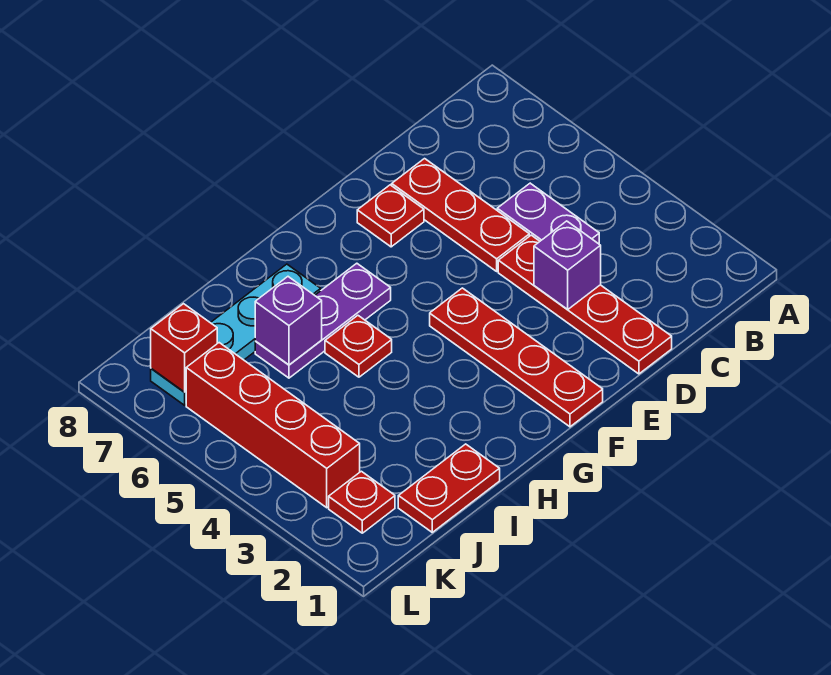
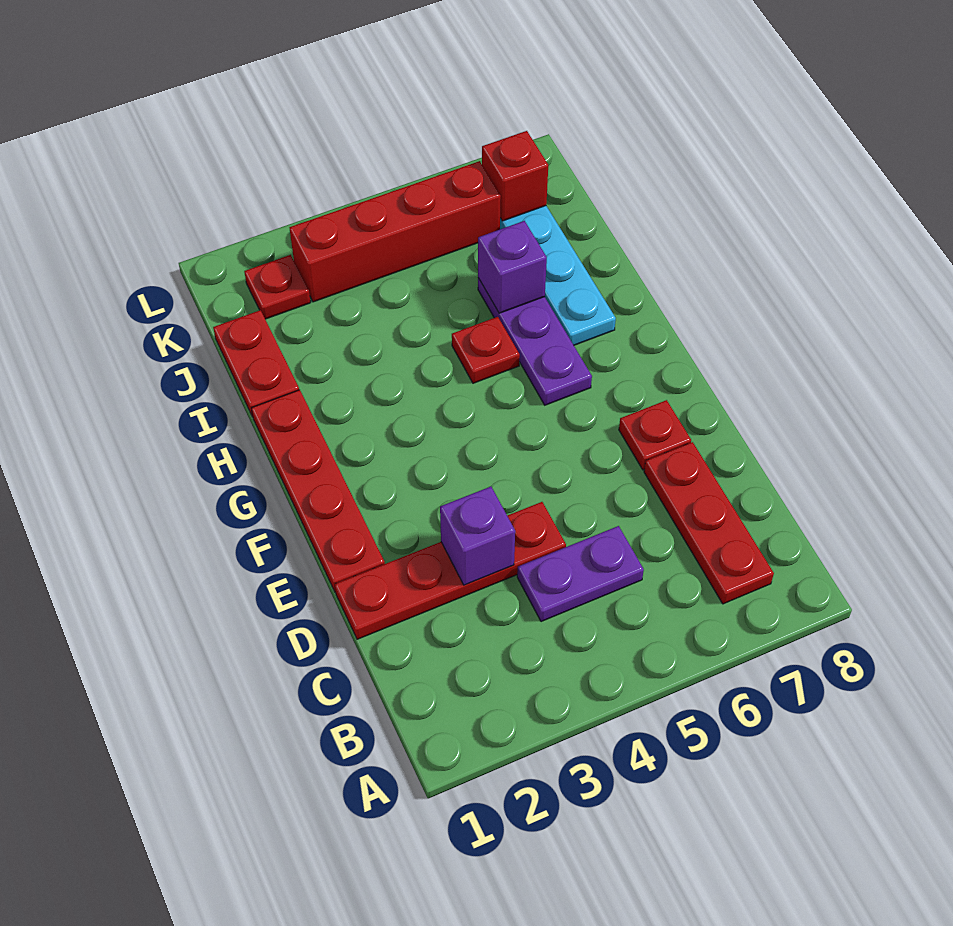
red 1x3 plate [392,159,529,271] -> red 1x3 plate turned to [644,442,774,604]
red 1x4 plate [430,288,603,427] -> red 1x4 plate turned to [251,390,385,592]

